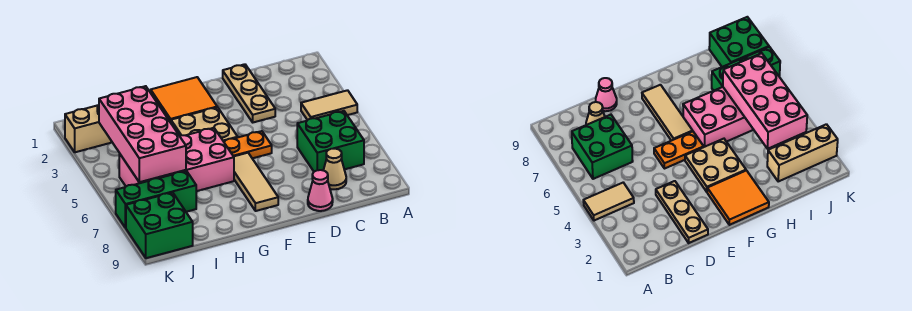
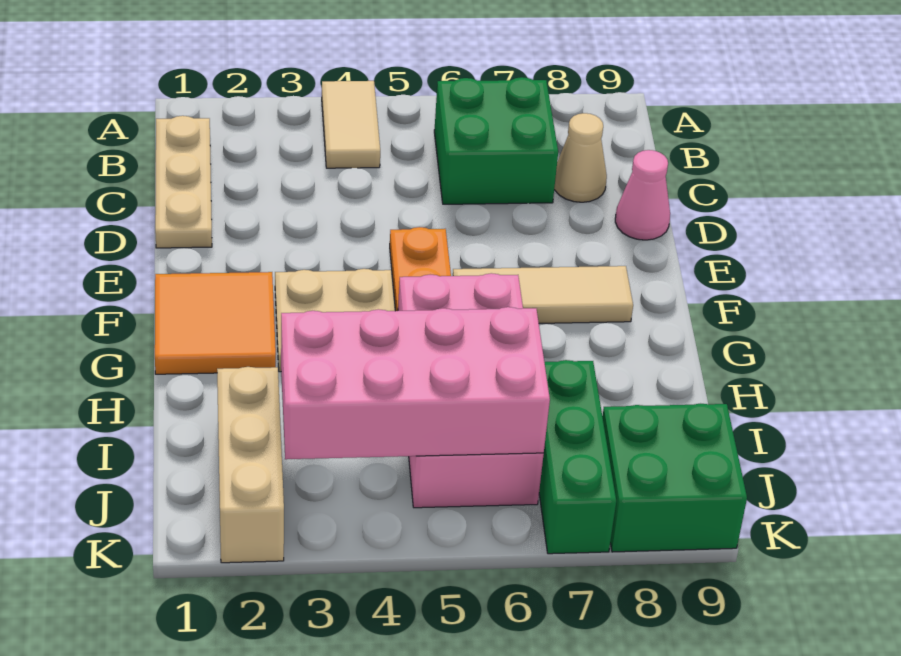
tan 1x3 plate [223,64,275,122] -> tan 1x3 plate turned to [155,116,212,248]

